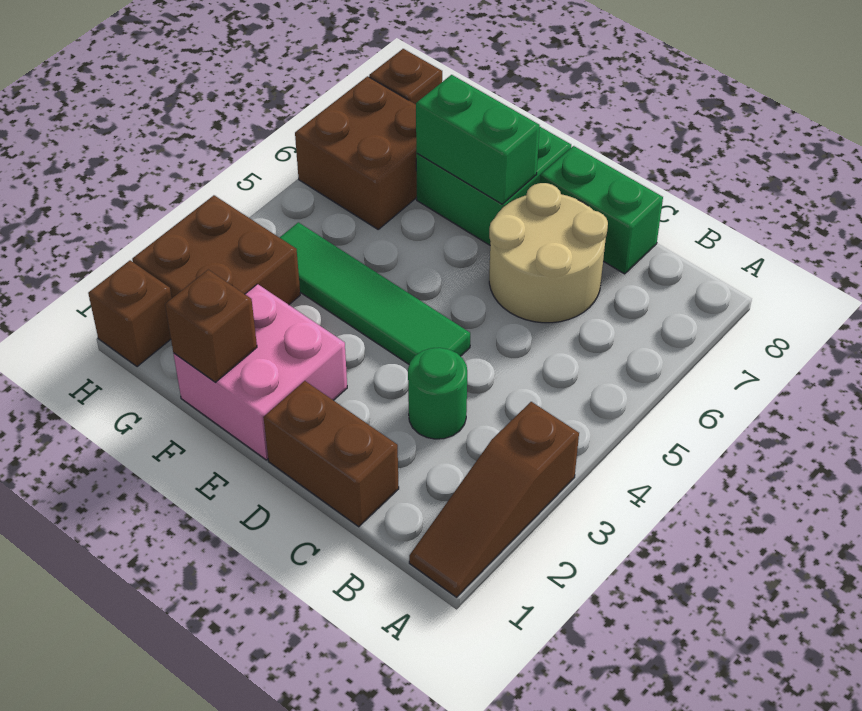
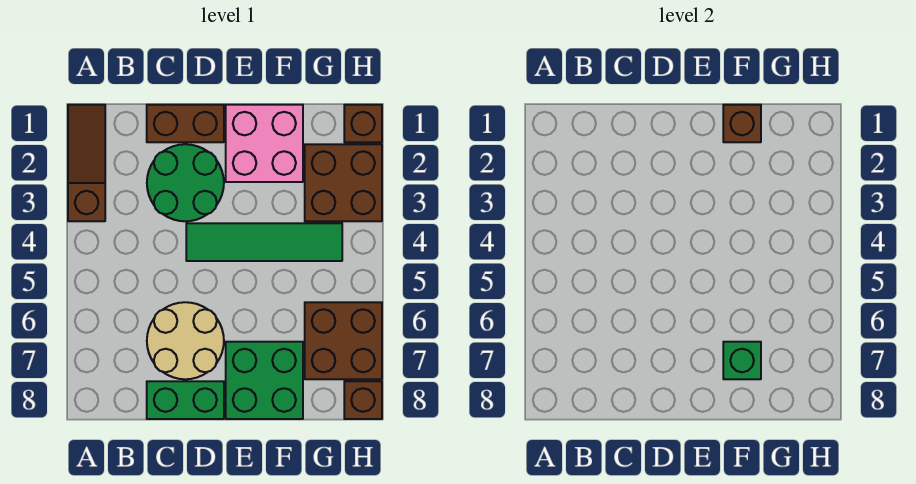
green 1x1 round brick [408,348,467,439] -> green 2x2 round brick [147,144,224,221]
green 1x2 brick [416,75,540,204] -> green 1x1 brick [723,342,761,379]

